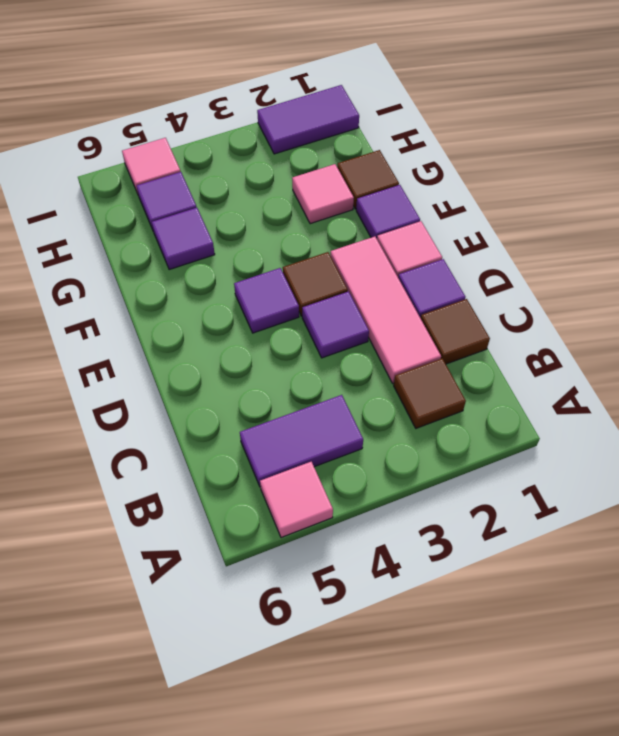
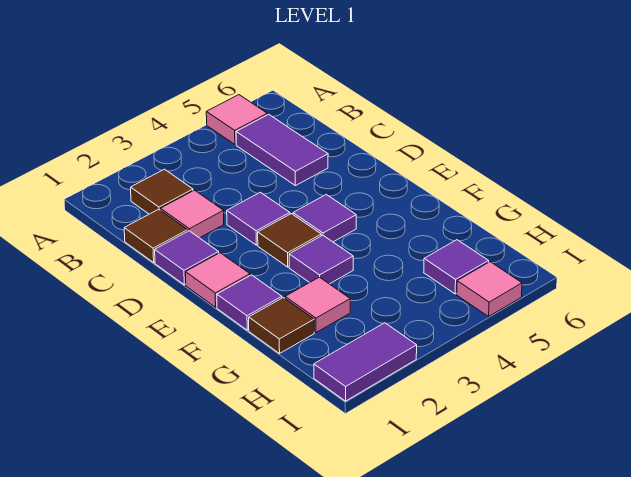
purple 1x2 tile [240,395,363,487] -> purple 1x2 tile turned to [236,114,328,186]
pink 1x3 tile [330,237,441,383] -> pink 1x1 tile [161,190,224,238]
purple 1x1 tile [152,208,215,270] -> purple 1x1 tile moved to [289,235,353,284]

